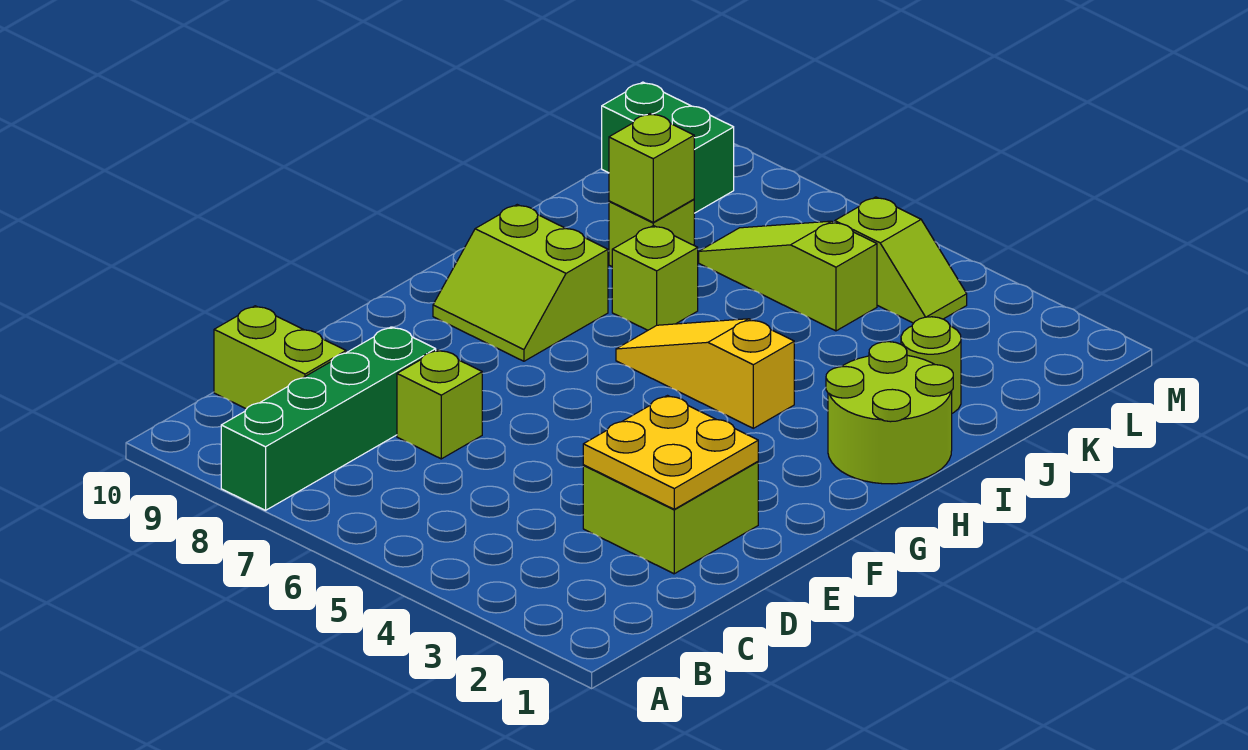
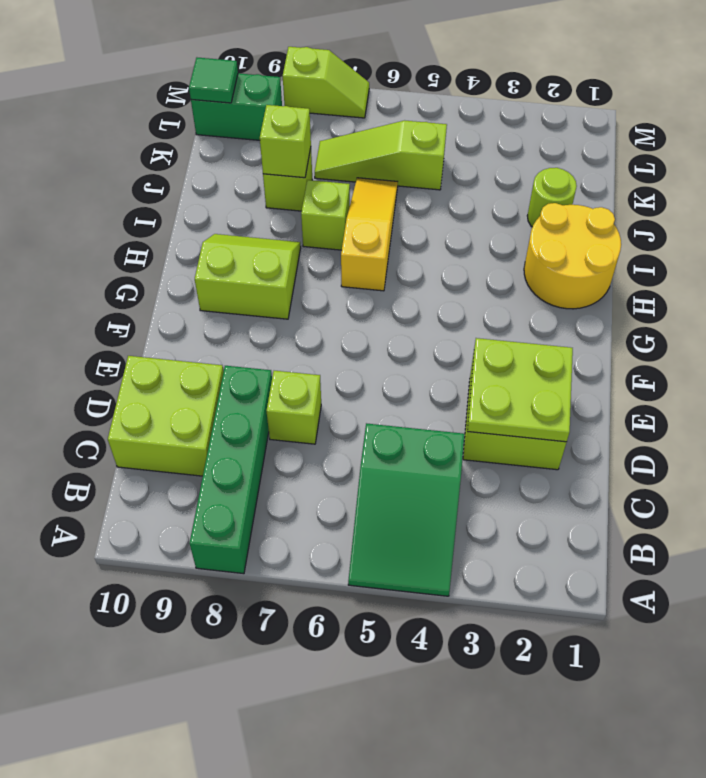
none -> green 2x3 slope [348,423,465,596]
lime 1x2 brick [214,306,346,409] -> lime 2x2 brick [108,356,224,476]
yellow 2x2 plate [583,396,758,509] -> lime 2x2 plate [467,338,573,442]
lime 2x2 slope [433,205,608,361] -> lime 2x2 slope turned to [195,234,301,319]
lime 2x2 round brick [826,342,953,484] -> yellow 2x2 round brick [524,203,621,309]
yellow 1x3 slope [616,319,794,428] -> yellow 1x3 slope turned to [341,178,398,291]
lime 1x2 slope [835,197,967,323] -> lime 1x2 slope moved to [283,47,369,118]
none -> green 1x1 tile [189,58,238,103]

